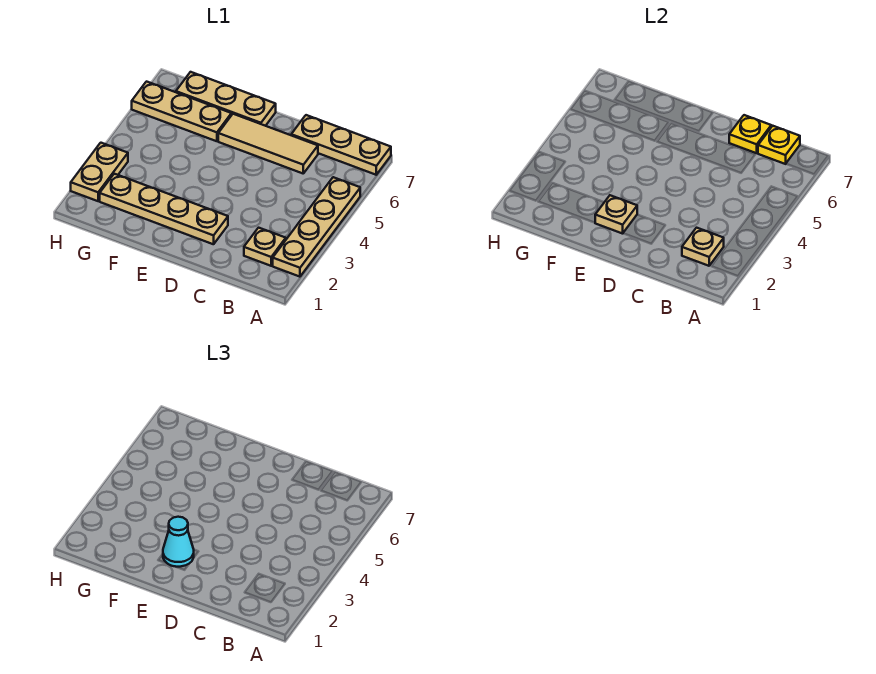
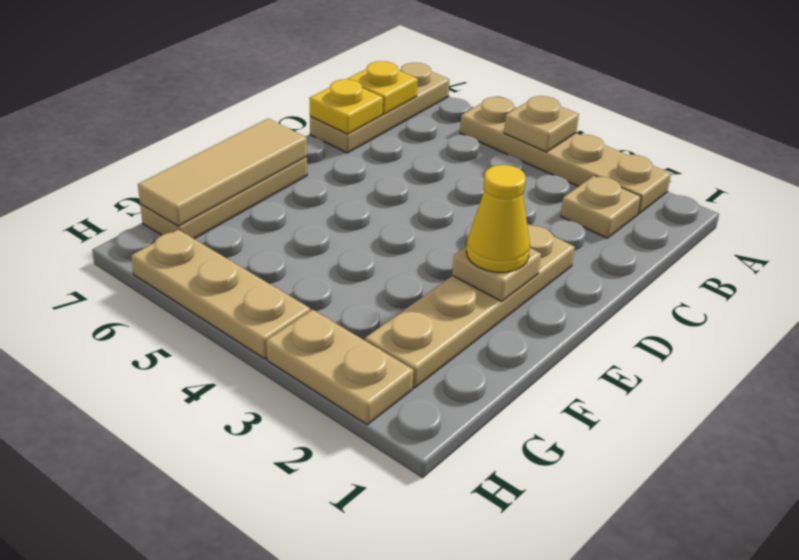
tan 1x1 plate [682,228,724,266] -> tan 1x1 plate moved to [504,96,579,152]
tan 1x3 tile [218,114,318,173] -> tan 1x3 tile moved to [138,118,307,226]
cyan 1x1 cone [163,517,194,567] -> yellow 1x1 cone [466,165,530,272]
tan 1x3 plate [132,82,231,141] -> tan 1x3 plate turned to [131,230,310,359]

